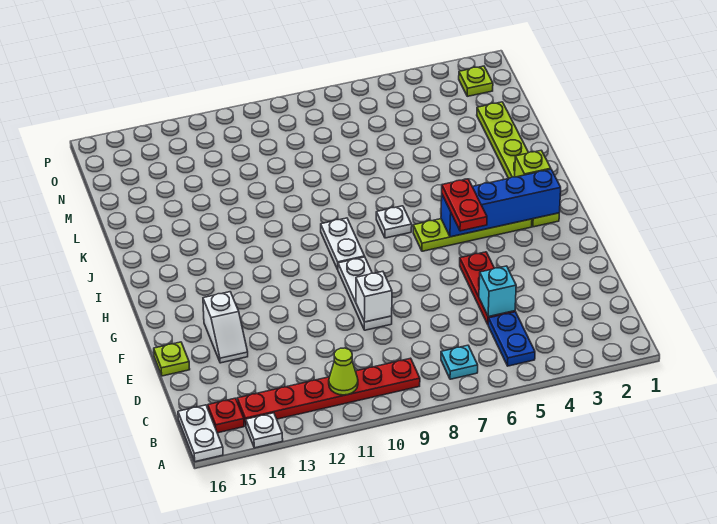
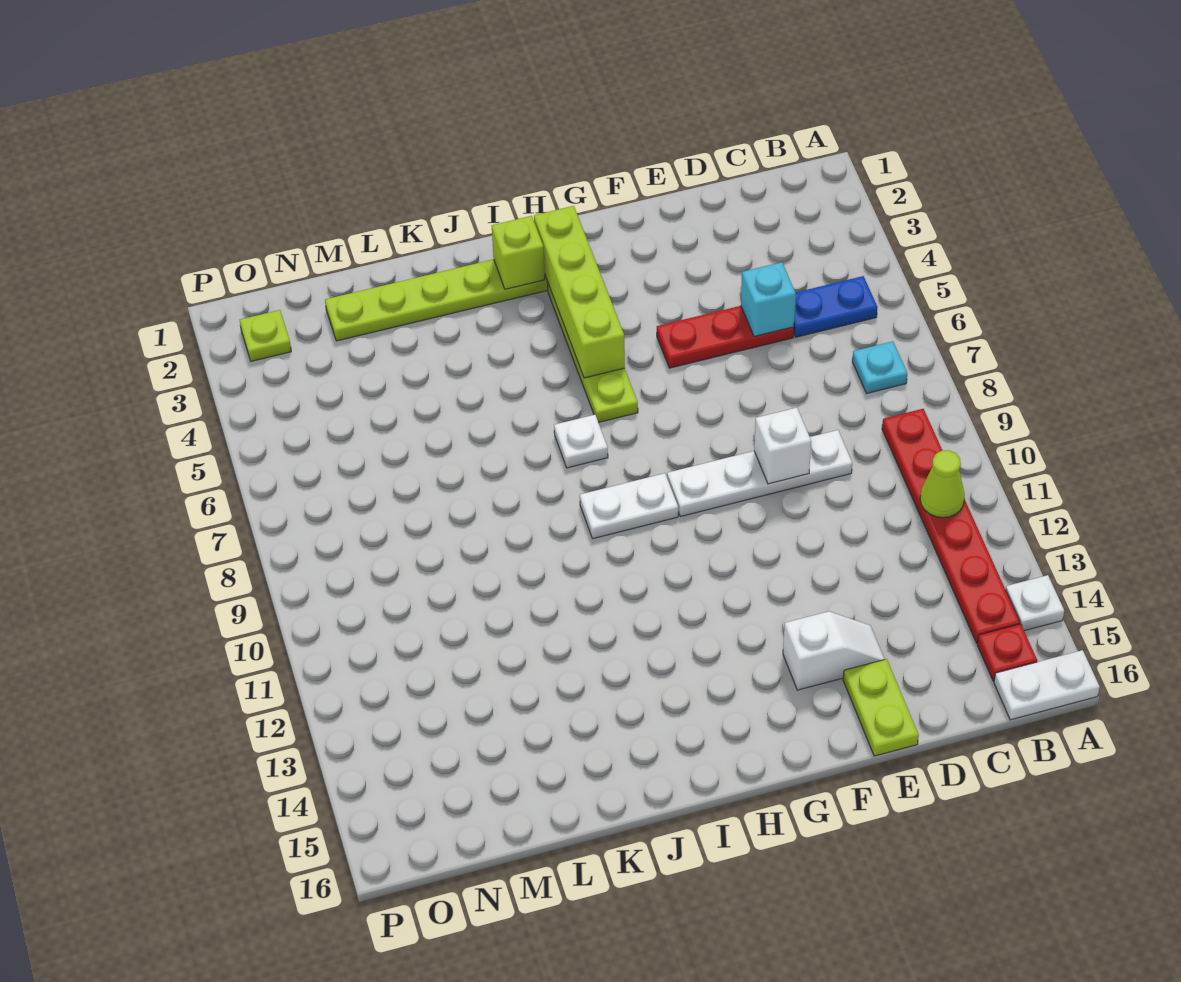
white 1x3 plate [338,257,392,330] -> white 1x4 plate [667,430,852,517]
lime 1x1 plate [154,342,190,376] -> lime 1x2 plate [843,659,919,756]
red 1x2 plate [442,179,487,231] -> none
blue 1x4 brick [441,169,561,237] -> lime 1x4 brick [534,206,625,378]

